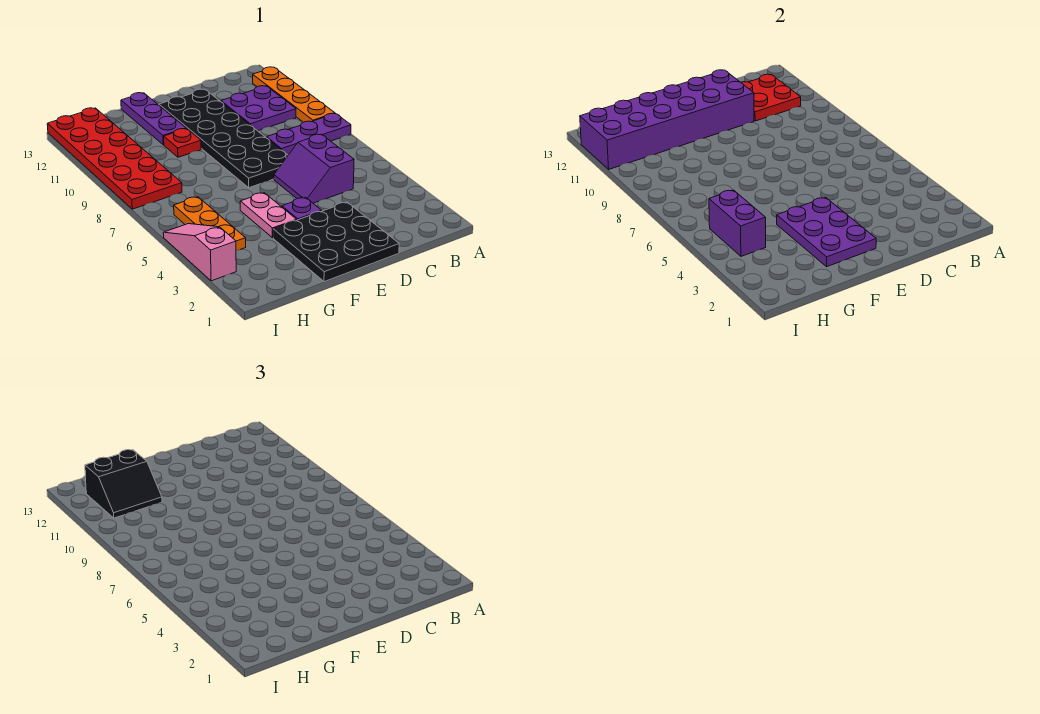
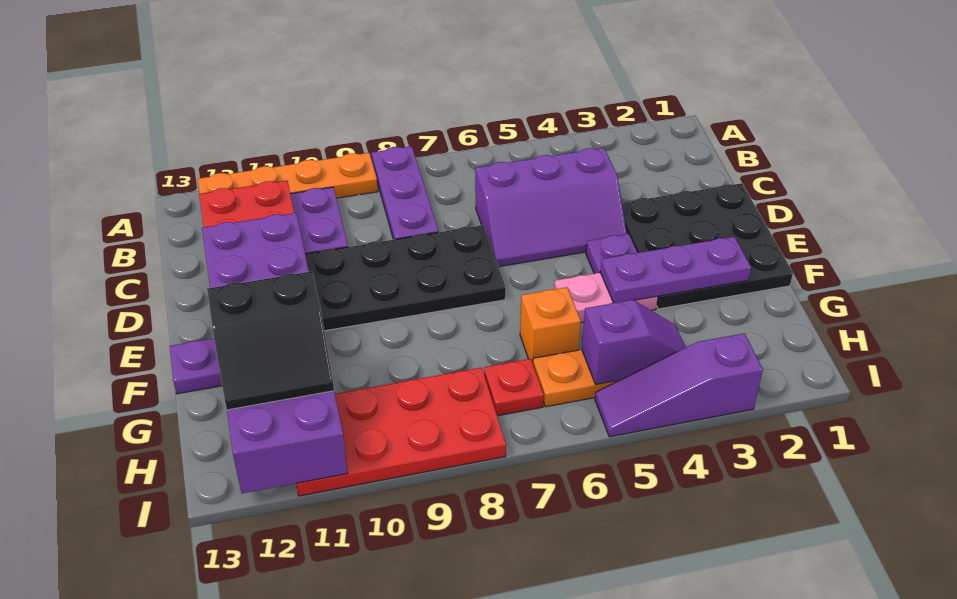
purple 2x2 slope [274,134,354,203] -> purple 2x3 slope [475,148,627,267]
purple 2x3 plate [777,197,876,267] -> purple 1x3 plate [600,237,751,303]
red 1x1 plate [164,129,201,157] -> red 1x1 plate moved to [484,359,543,416]
none -> orange 1x1 brick [520,287,581,363]
black 2x2 slope [85,450,162,518] -> black 2x2 slope turned to [207,271,334,410]
purple 1x2 brick [709,190,766,256] -> purple 1x2 slope [582,300,686,384]
red 2x6 plate [47,108,182,209] -> red 2x4 plate [296,368,506,496]
pink 1x3 slope [163,224,236,281] -> purple 1x3 slope [595,333,763,437]

